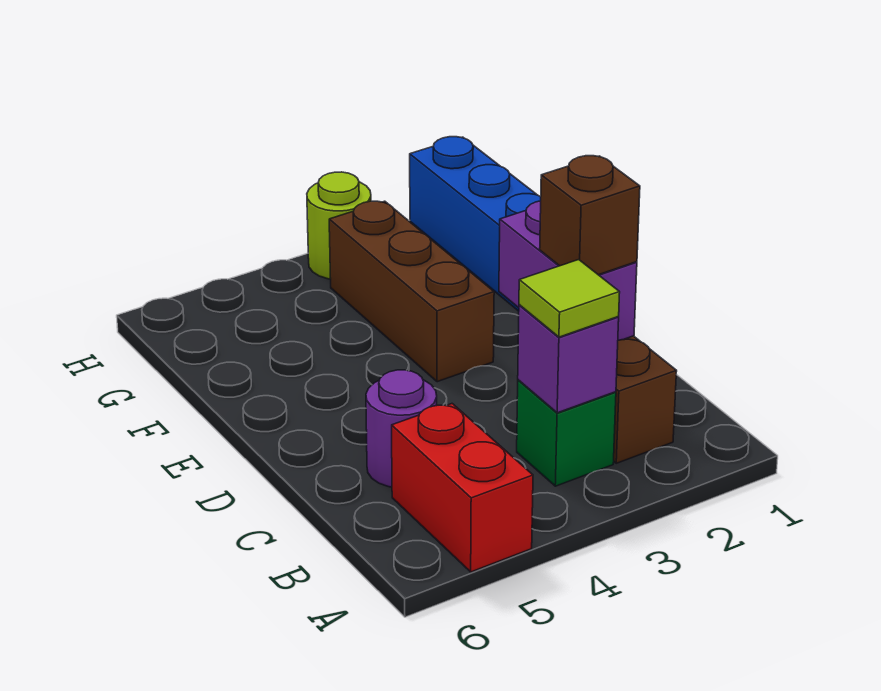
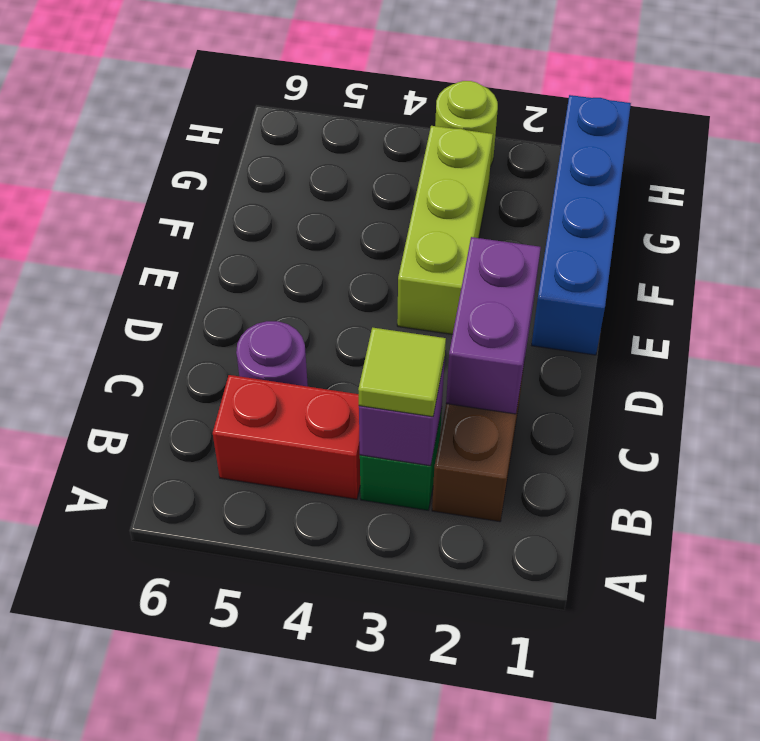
red 1x2 brick [392,404,533,572] -> red 1x2 brick turned to [213,375,360,499]
brown 1x1 brick [540,156,640,275] -> none
brown 1x3 brick [329,201,494,382] -> lime 1x3 brick [397,126,493,334]

